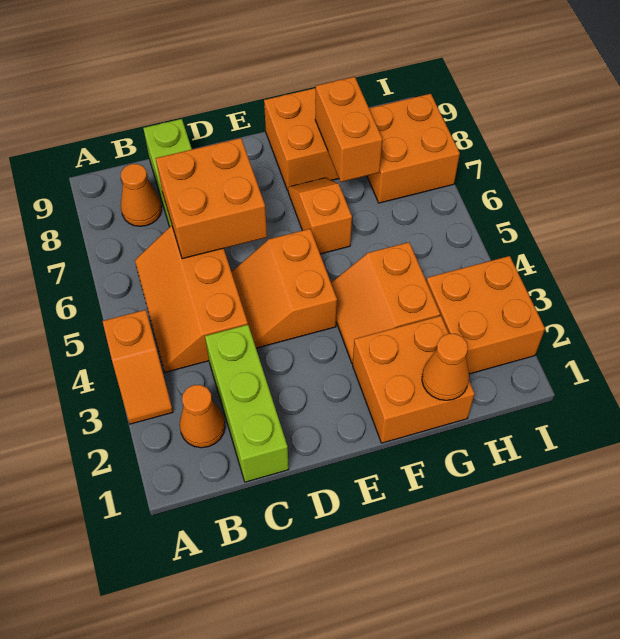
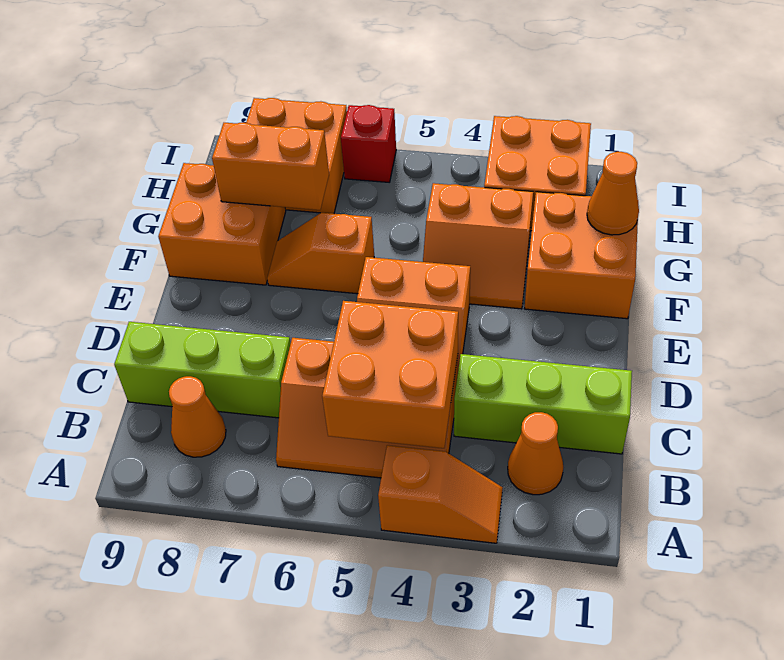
orange 2x2 brick [156,138,267,259] -> orange 2x2 brick moved to [322,301,458,448]
none -> red 1x1 brick [341,105,396,182]

